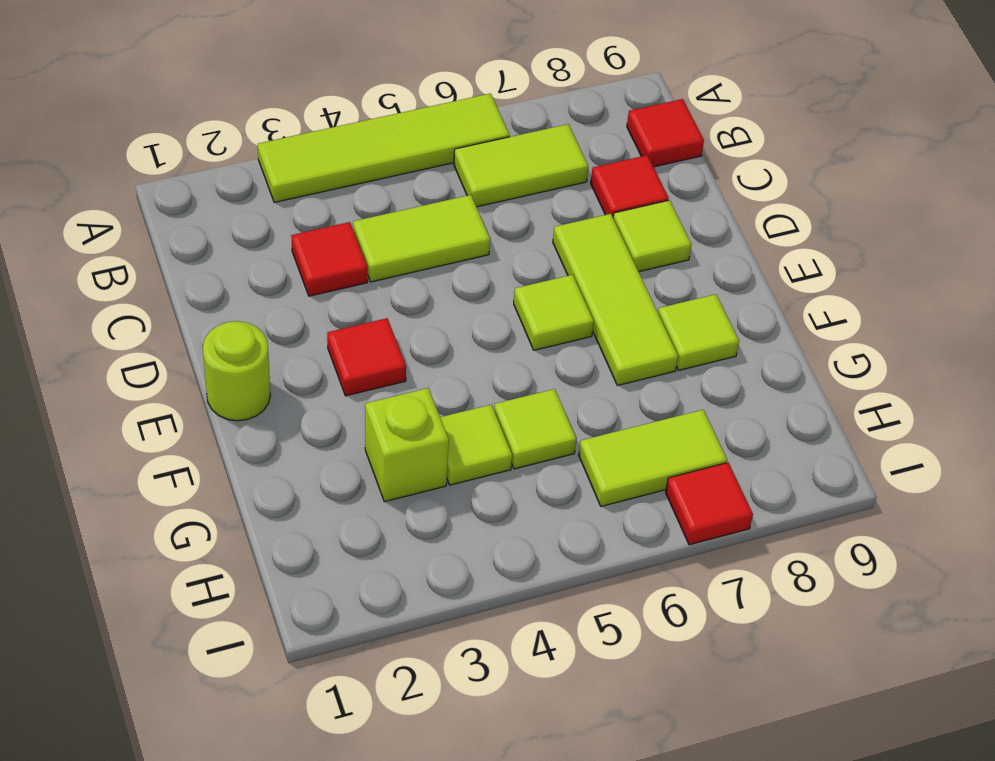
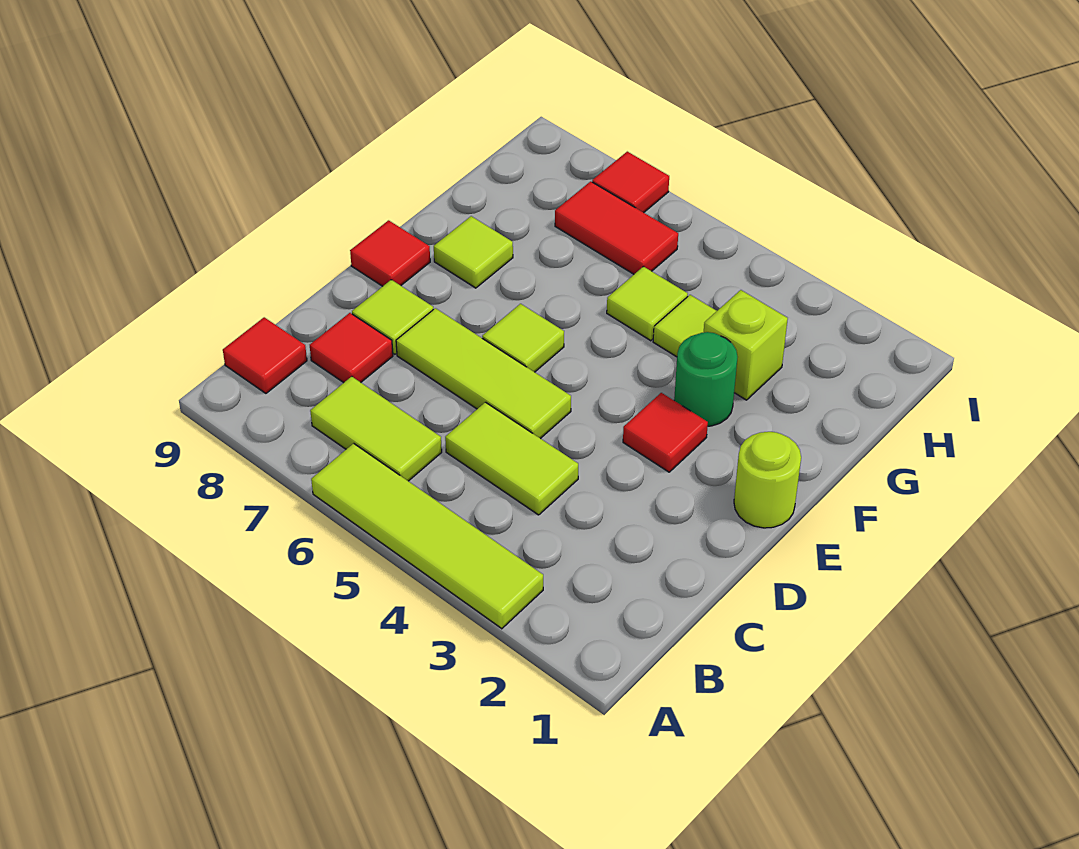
red 1x1 tile [291,222,368,296] -> red 1x1 tile moved to [350,220,430,286]
lime 1x3 tile [553,214,678,386] -> lime 1x3 tile turned to [396,308,571,439]
none -> green 1x1 round brick [674,332,737,426]
lime 1x2 tile [579,410,727,506] -> red 1x2 tile [555,181,678,274]

